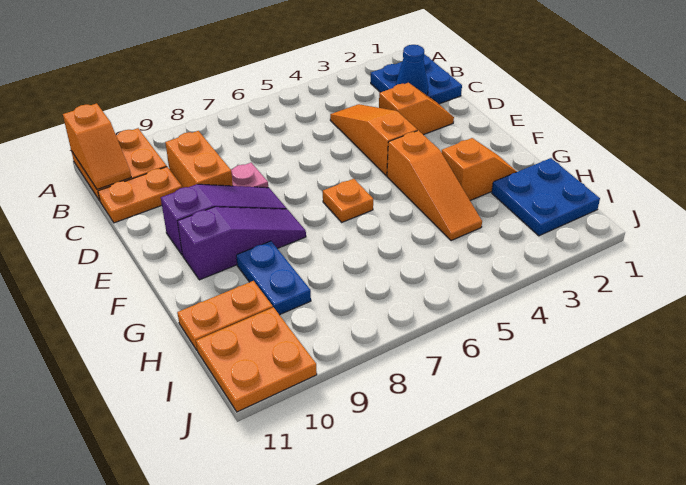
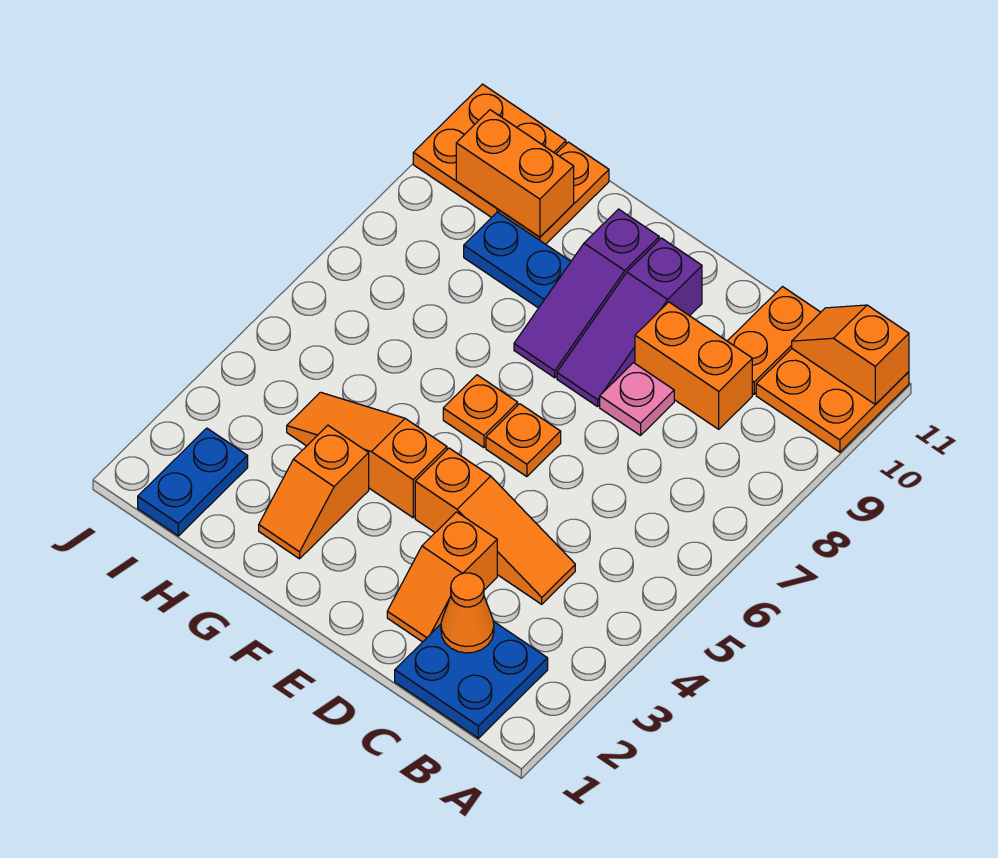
blue 1x1 cone [396,45,428,95] -> orange 1x1 cone [441,573,494,653]
none -> orange 1x1 plate [486,404,561,477]
blue 2x2 plate [492,158,600,236] -> blue 1x2 plate [138,428,248,536]
none -> orange 1x2 brick [456,110,574,237]

